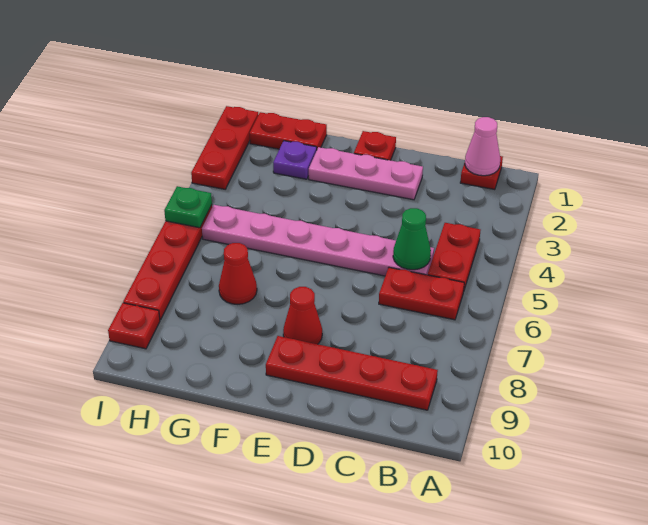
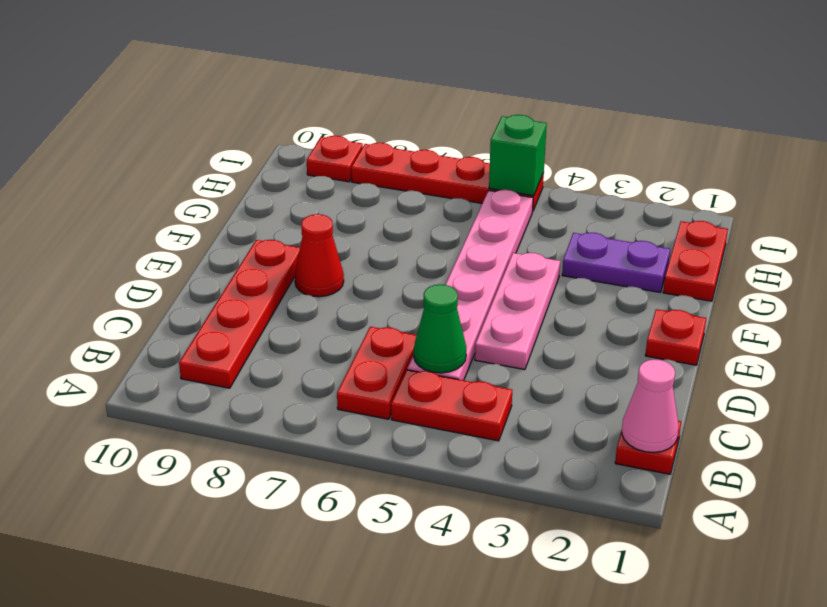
pink 1x3 plate [309,147,423,200] -> pink 1x3 plate moved to [475,253,560,370]
purple 1x1 plate [273,141,317,179] -> purple 1x2 plate [562,233,670,292]
red 1x1 cone [219,243,257,304] -> none
red 1x3 plate [191,106,258,189] -> none
green 1x1 plate [164,186,212,228] -> green 1x1 brick [489,115,547,196]

